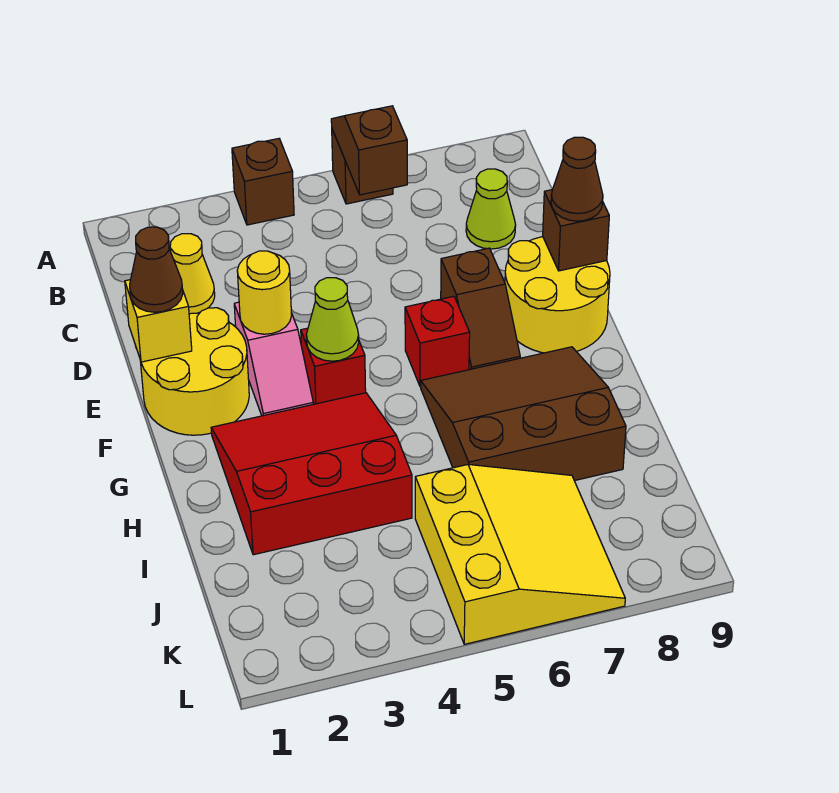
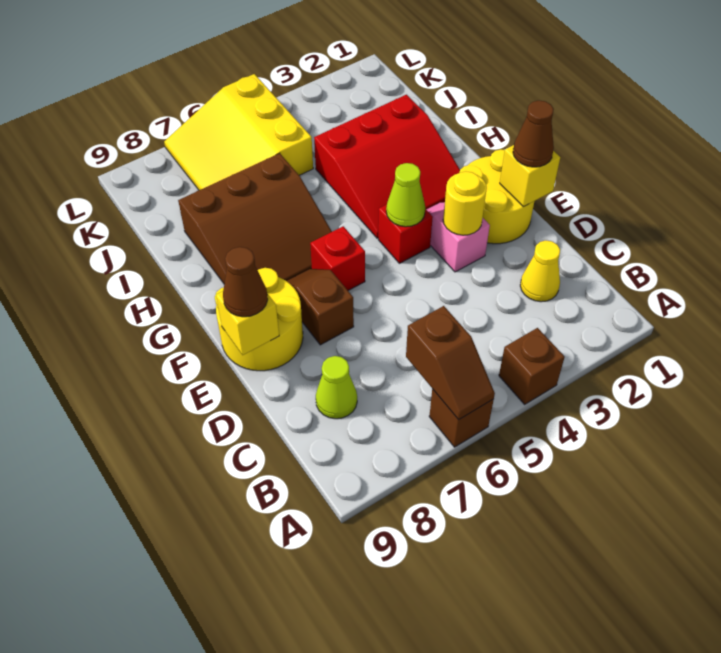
brown 1x1 brick [543,190,609,271] -> yellow 1x1 brick [216,291,279,355]

